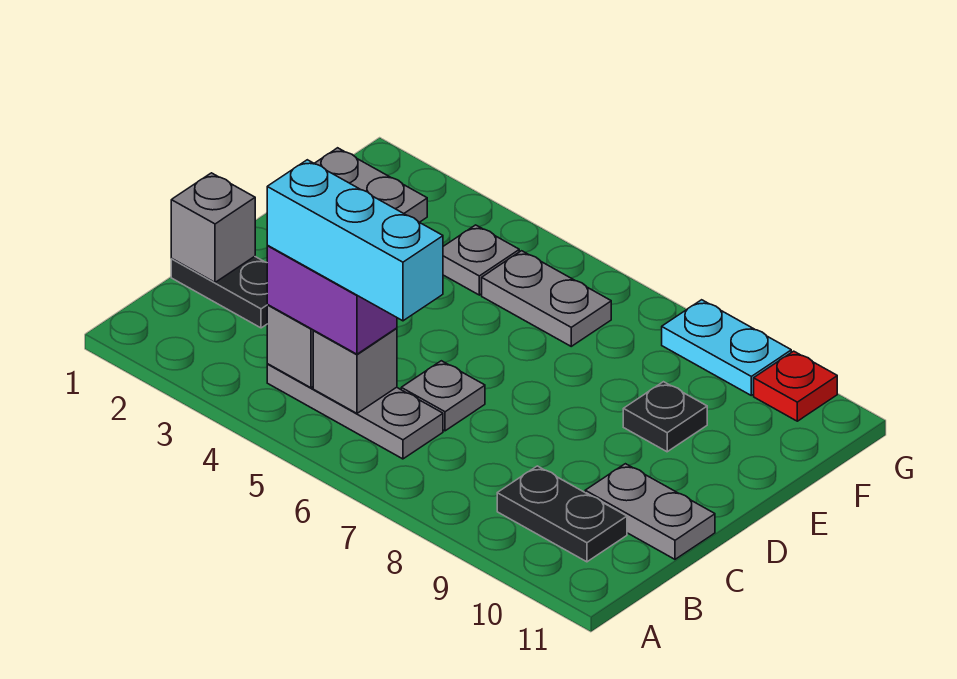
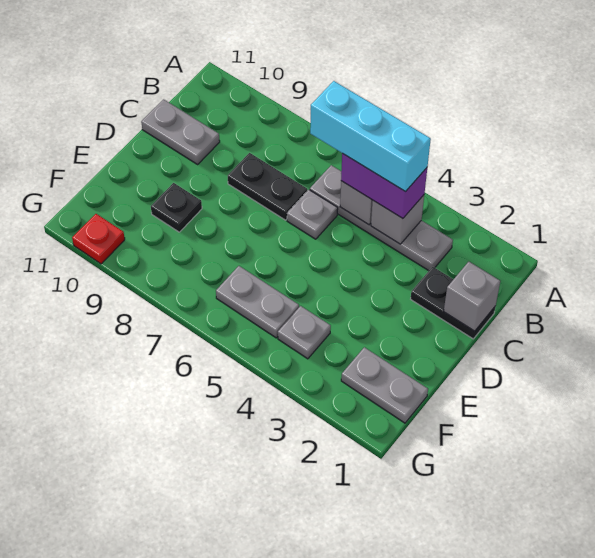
grey 1x3 plate [267,364,443,459] -> grey 1x4 plate [310,165,453,271]
black 1x2 plate [497,466,627,562] -> black 1x2 plate moved to [228,153,307,220]
cyan 1x2 plate [662,300,791,395] -> none

